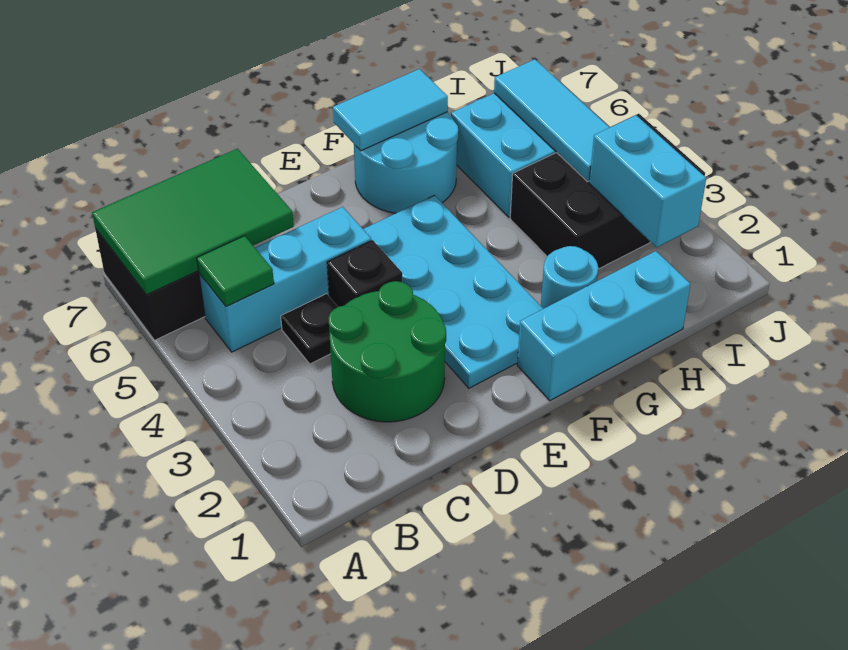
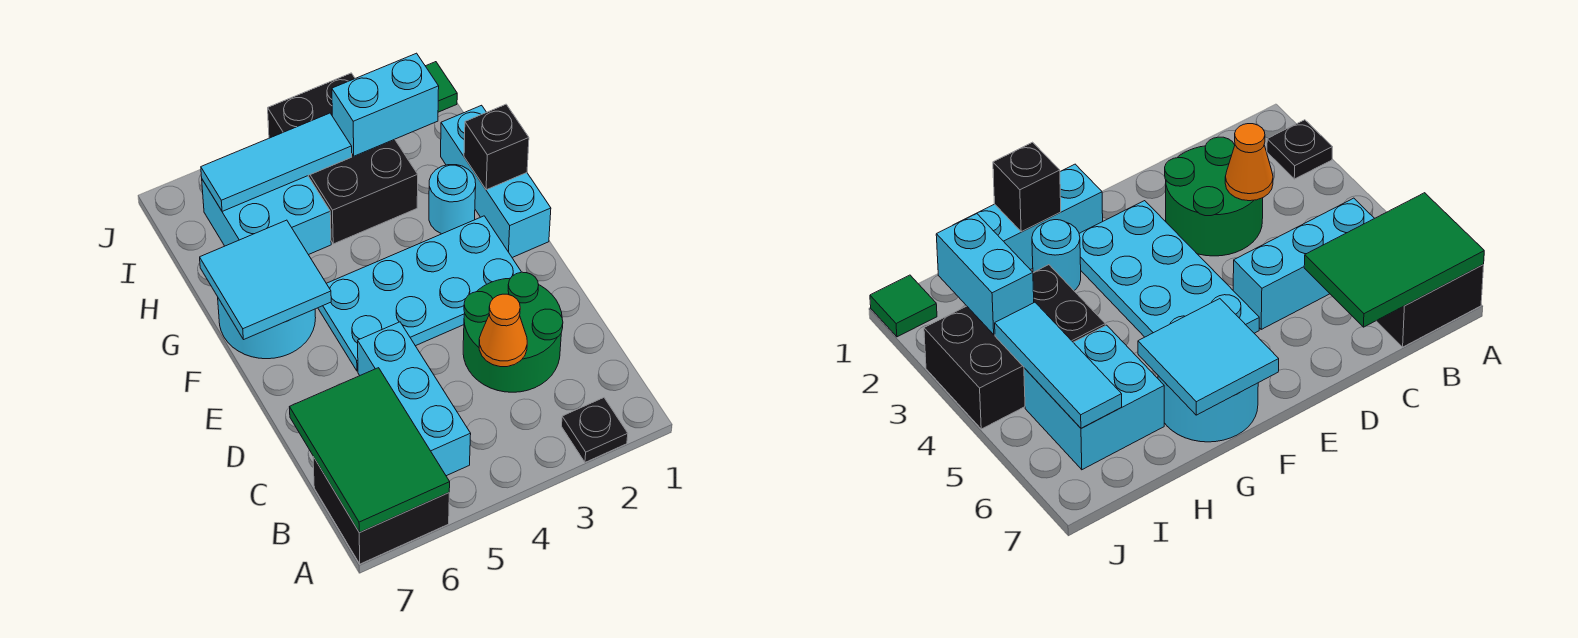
green 1x1 tile [197,236,274,307] -> green 1x1 tile moved to [426,62,457,112]
none -> orange 1x1 cone [479,294,527,367]
black 1x1 plate [281,294,338,364] -> black 1x1 plate moved to [562,398,628,462]
black 1x1 brick [327,240,402,307] -> black 1x1 brick moved to [464,104,529,190]
cyan 1x2 tile [333,69,448,151] -> cyan 2x2 tile [200,220,331,340]

